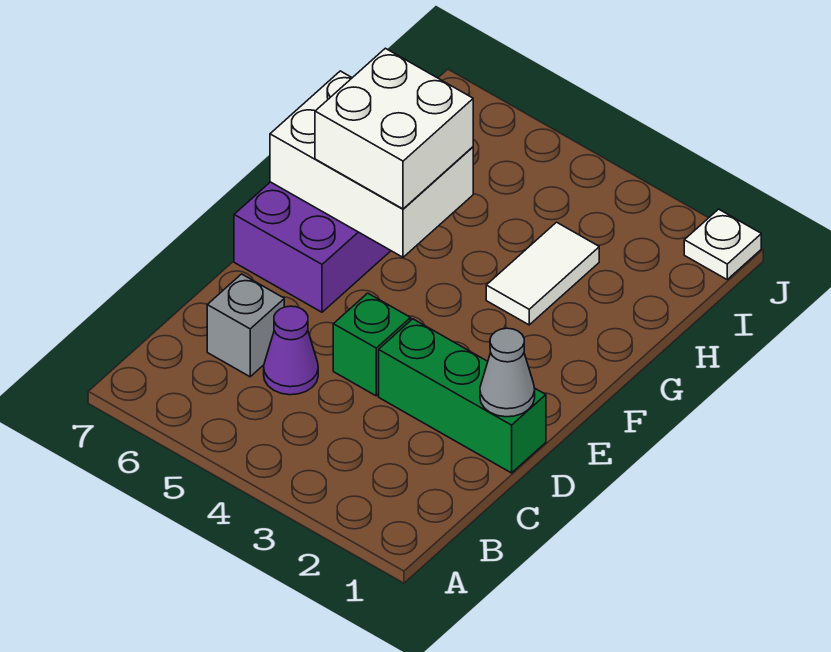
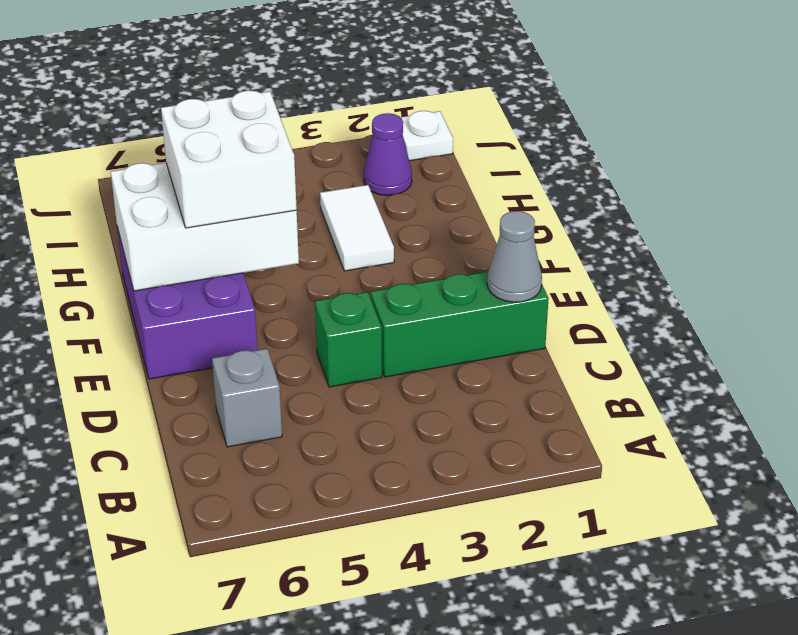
purple 1x1 cone [264,306,318,395] -> purple 1x1 cone moved to [364,113,412,195]

